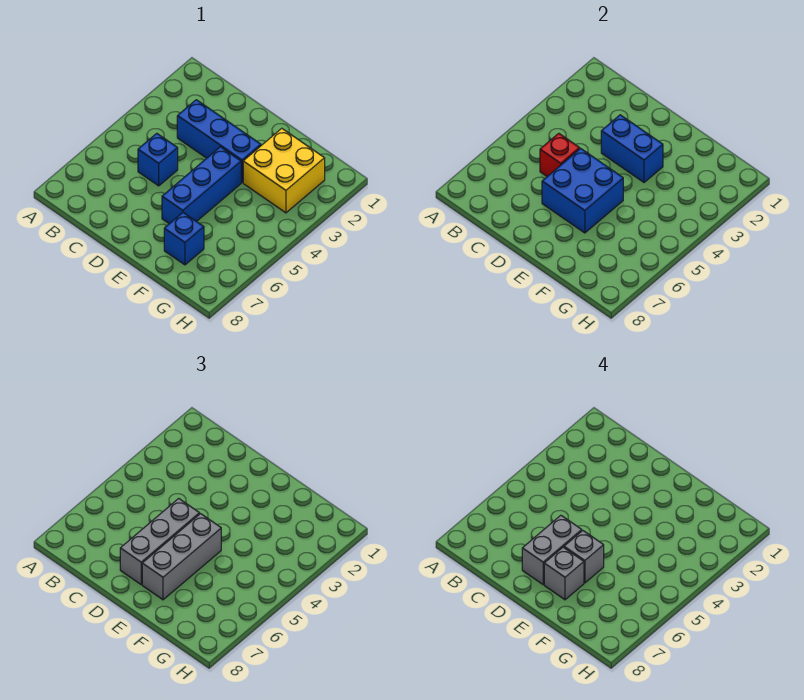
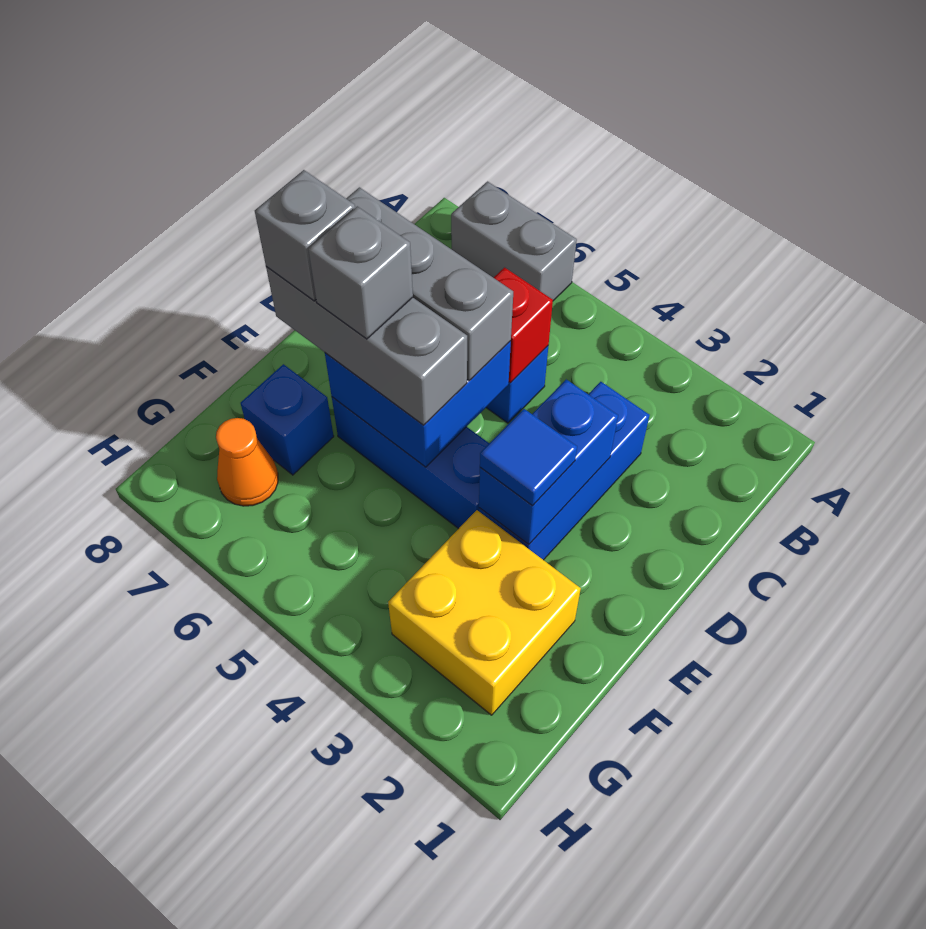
grey 1x2 brick [522,515,582,584] -> grey 1x2 brick moved to [451,182,577,301]
none -> blue 1x1 tile [480,409,577,506]
none -> orange 1x1 cone [216,418,278,506]

